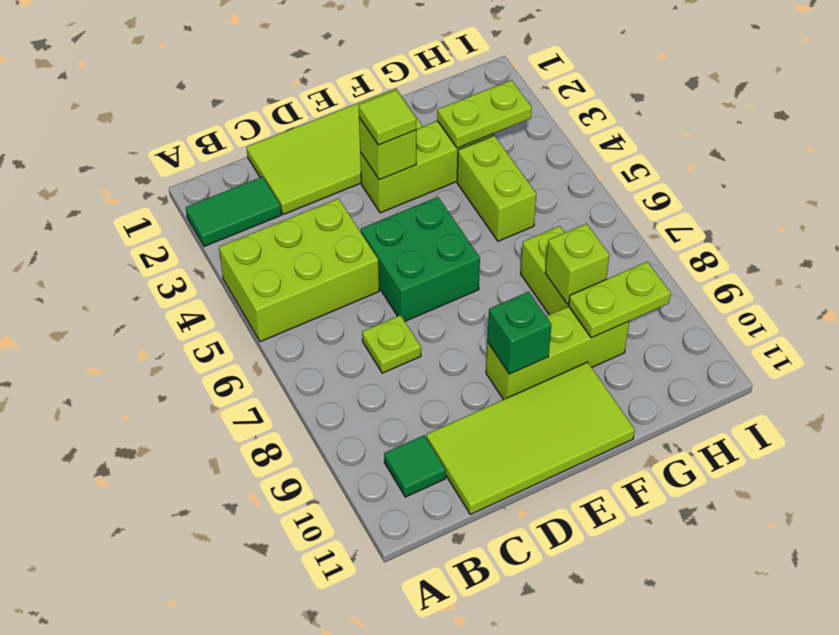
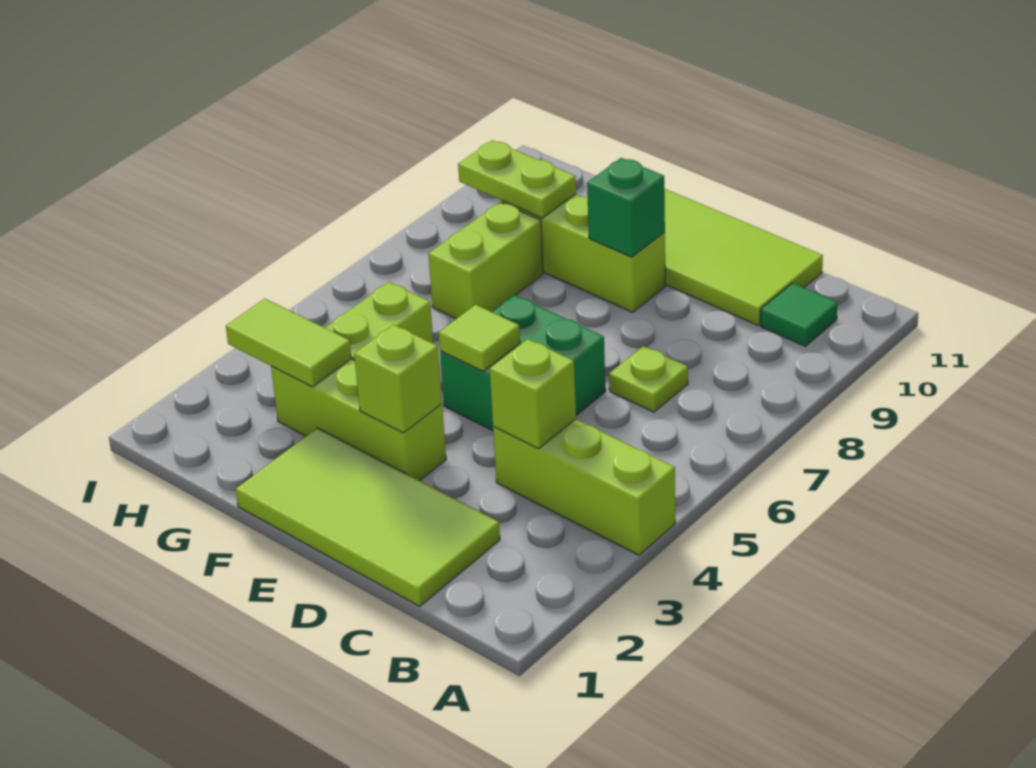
green 1x2 tile [186,177,281,246] -> none
lime 2x3 brick [219,198,379,342] -> lime 1x3 brick [493,419,675,555]
lime 1x1 tile [358,90,416,145] -> lime 1x1 tile moved to [439,305,520,371]
lime 1x2 plate [437,80,532,148] -> lime 1x2 tile [226,299,352,387]
lime 1x1 brick [545,224,609,304] -> lime 1x1 brick moved to [490,339,576,449]

